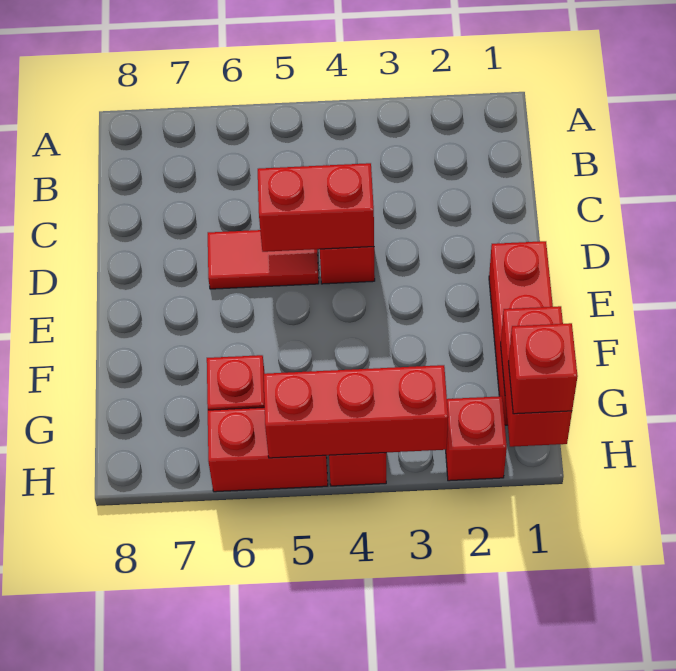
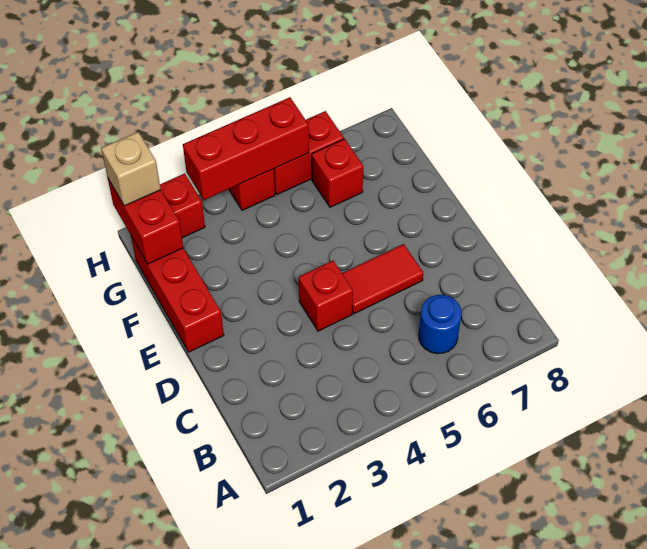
none -> blue 1x1 round brick [418,295,462,354]
red 1x2 brick [258,163,374,252] -> none
red 1x1 brick [508,323,578,414] -> tan 1x1 brick [101,132,161,206]

